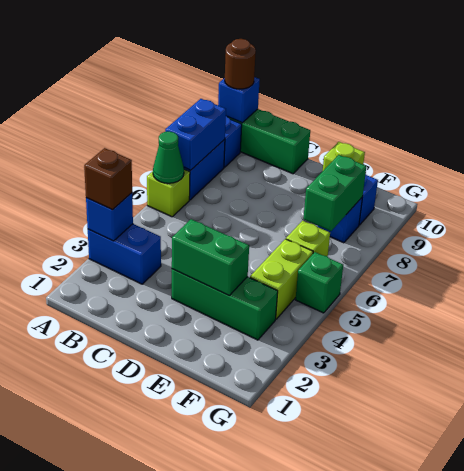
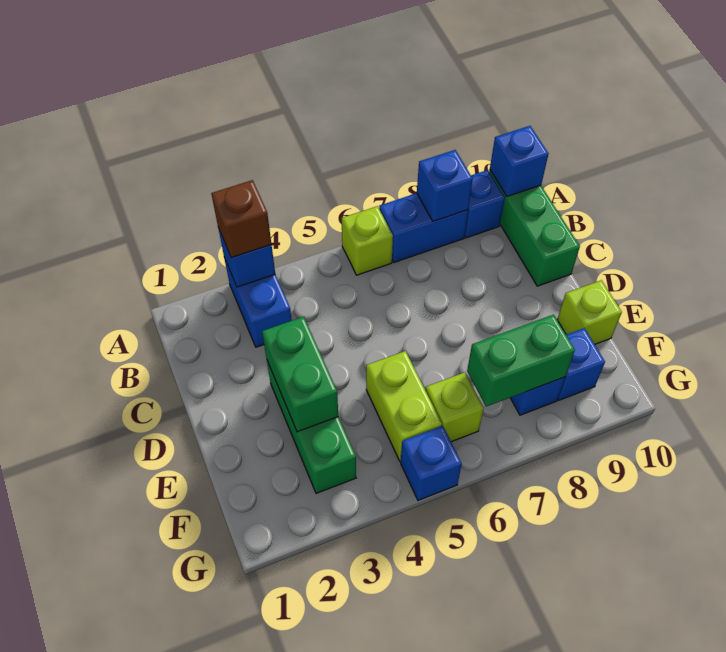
green 1x1 cone [153,132,184,183] -> none
blue 1x2 brick [165,99,226,170] -> blue 1x1 brick [417,150,473,221]
brown 1x1 round brick [225,39,256,89] -> none
lime 1x2 brick [250,239,313,319] -> lime 1x2 brick turned to [366,351,442,461]
green 1x1 brick [296,252,343,313] -> blue 1x1 brick [401,426,462,500]

